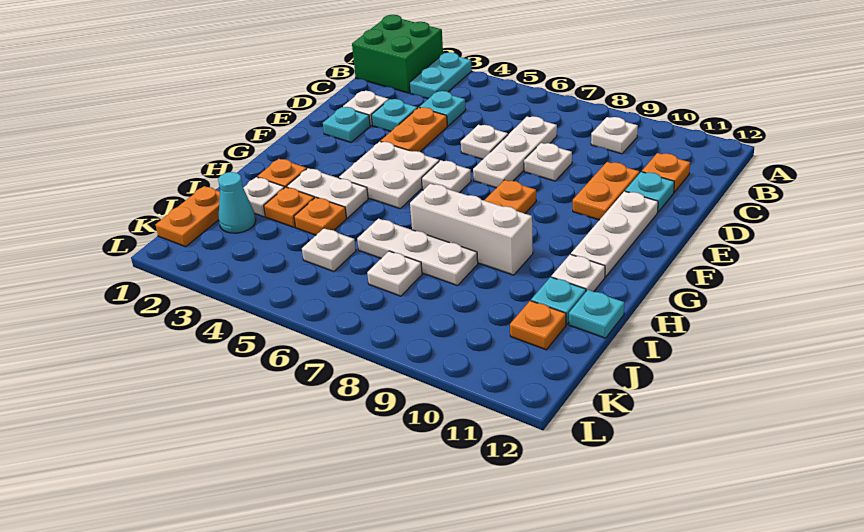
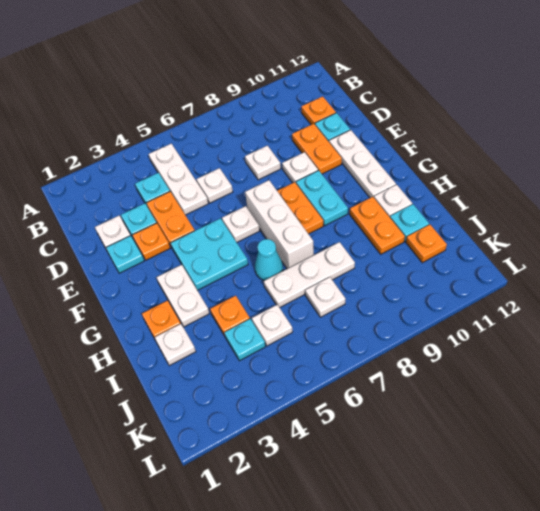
green 2x2 brick [352,15,443,93] -> none
cyan 1x2 plate [410,52,472,99] -> cyan 1x2 plate moved to [296,170,348,226]
white 1x1 plate [591,117,638,154] -> white 1x1 plate moved to [282,152,318,183]
white 1x3 plate [473,116,557,188] -> white 1x3 plate moved to [149,144,208,215]
white 2x2 plate [339,142,439,209] -> cyan 2x2 plate [171,218,248,290]
white 1x2 plate [287,168,368,218] -> white 1x2 plate turned to [157,265,209,327]
white 1x3 brick [410,184,533,275] -> white 1x3 brick turned to [245,180,314,269]
orange 1x1 plate [264,187,314,227] -> orange 1x1 plate moved to [132,223,170,260]
cyan 1x1 plate [569,290,624,338] -> cyan 1x1 plate moved to [224,319,266,361]
orange 1x2 plate [156,186,220,247] -> orange 1x2 plate moved to [350,197,405,254]
cyan 1x1 cone [218,172,256,233] -> cyan 1x1 cone moved to [255,239,283,281]

